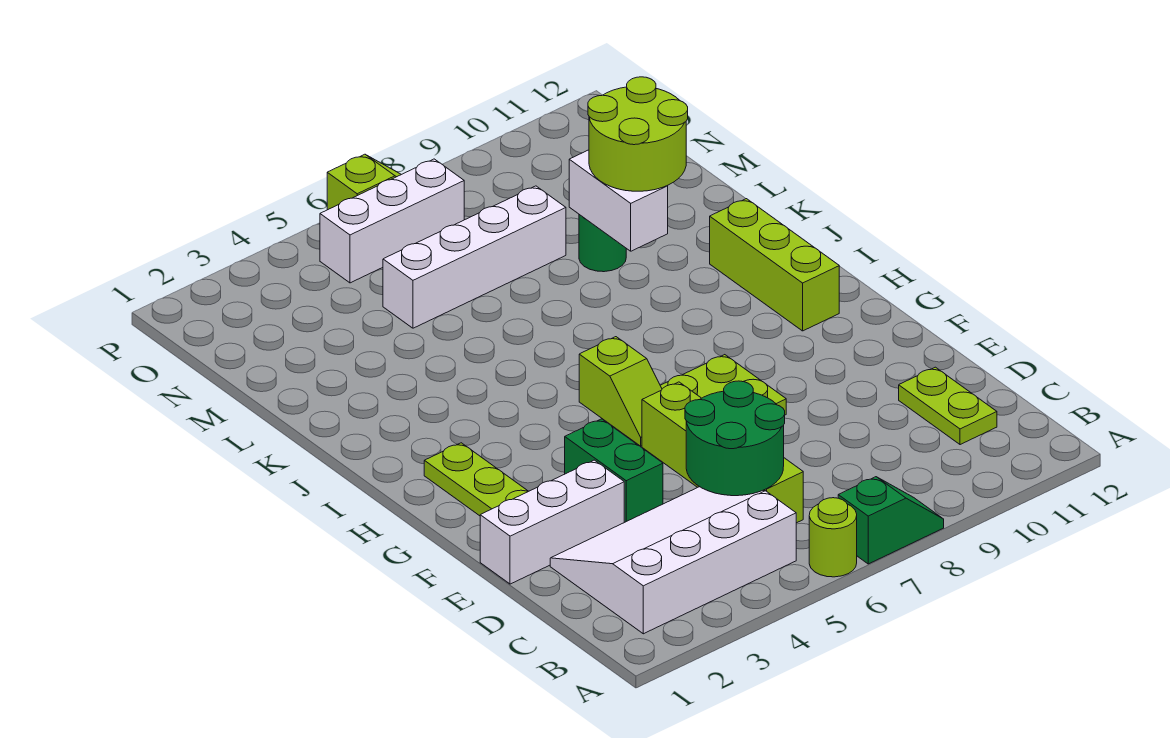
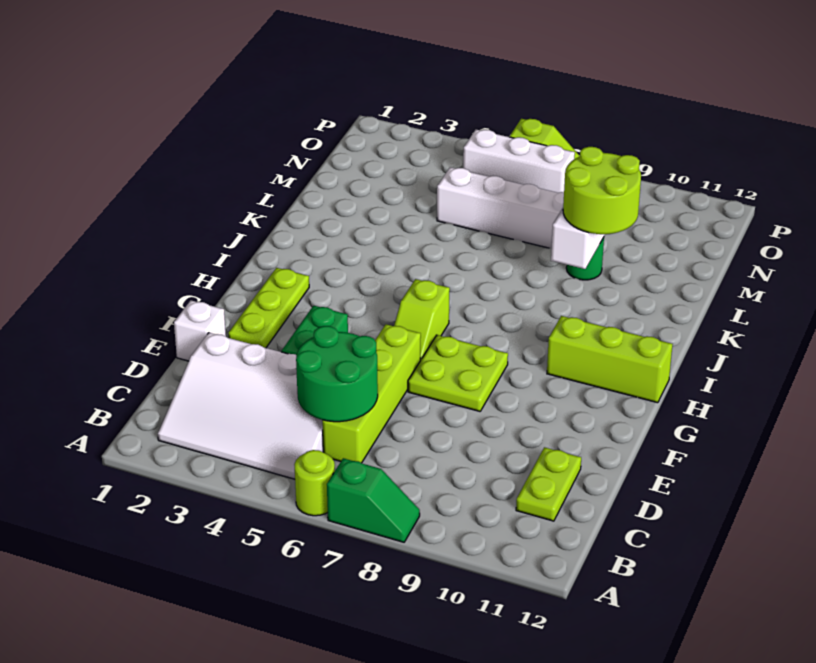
white 3x4 slope [550,487,796,634] -> white 3x4 slope turned to [158,333,323,479]
white 1x3 brick [480,460,624,584] -> white 1x1 brick [174,301,226,361]
lime 1x3 brick [710,199,839,331] -> lime 1x3 brick turned to [547,316,673,403]

